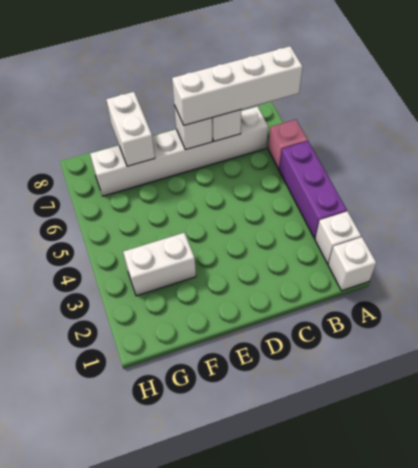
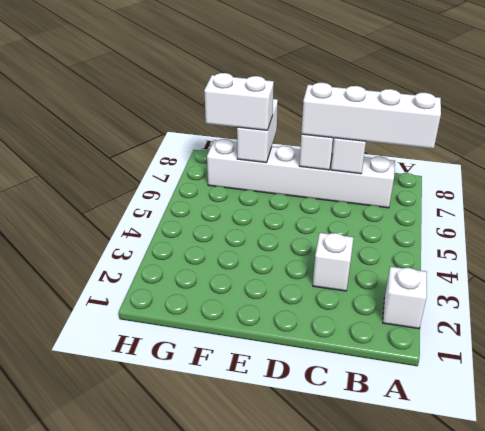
white 1x1 brick [328,237,376,291] -> white 1x1 brick moved to [313,233,354,291]
purple 1x3 brick [279,141,347,239] -> none
pink 1x1 brick [268,120,307,169] -> none
white 1x2 brick [123,233,196,296] -> white 1x2 brick moved to [204,73,274,130]

